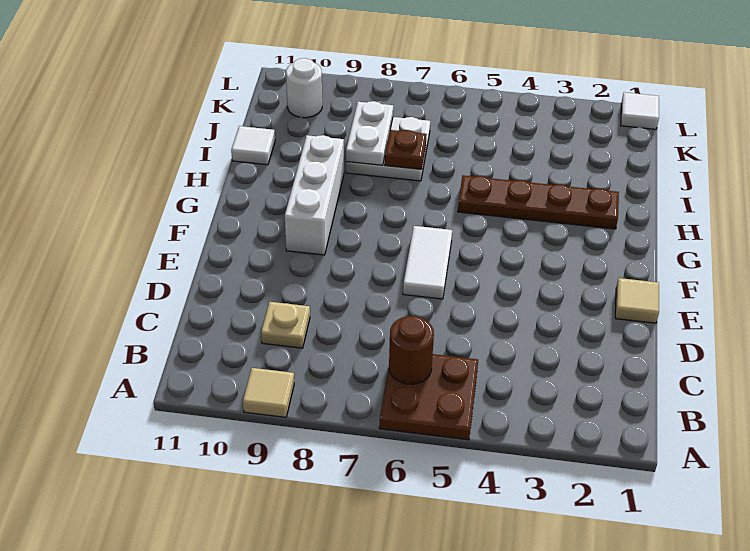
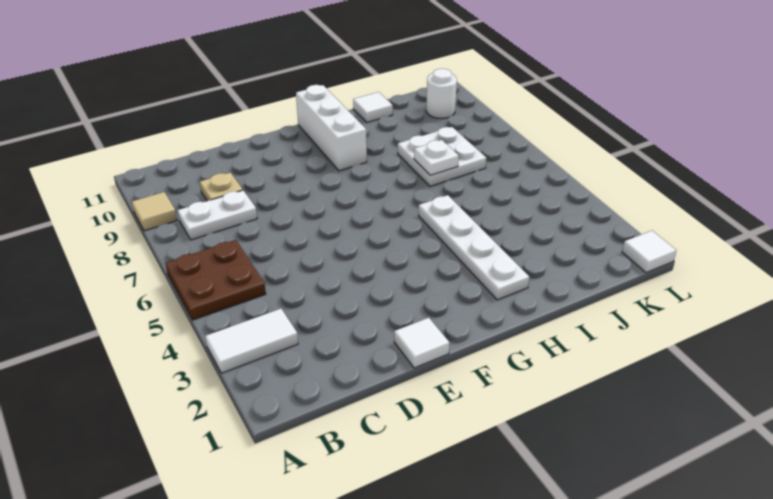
brown 1x1 round brick [389,316,434,384] -> none
tan 1x1 tile [615,278,659,323] -> white 1x1 tile [394,318,450,368]
white 1x2 tile [403,226,452,299] -> white 1x2 tile moved to [205,309,298,373]
white 1x3 brick [285,135,344,255] -> white 1x3 brick turned to [296,85,367,171]
brown 1x4 plate [458,175,619,229] -> white 1x4 plate [419,195,529,300]
brown 1x1 plate [385,130,427,169] -> white 1x1 plate [414,140,459,175]
white 1x2 plate [346,101,393,165] -> white 1x2 plate moved to [178,190,257,240]

